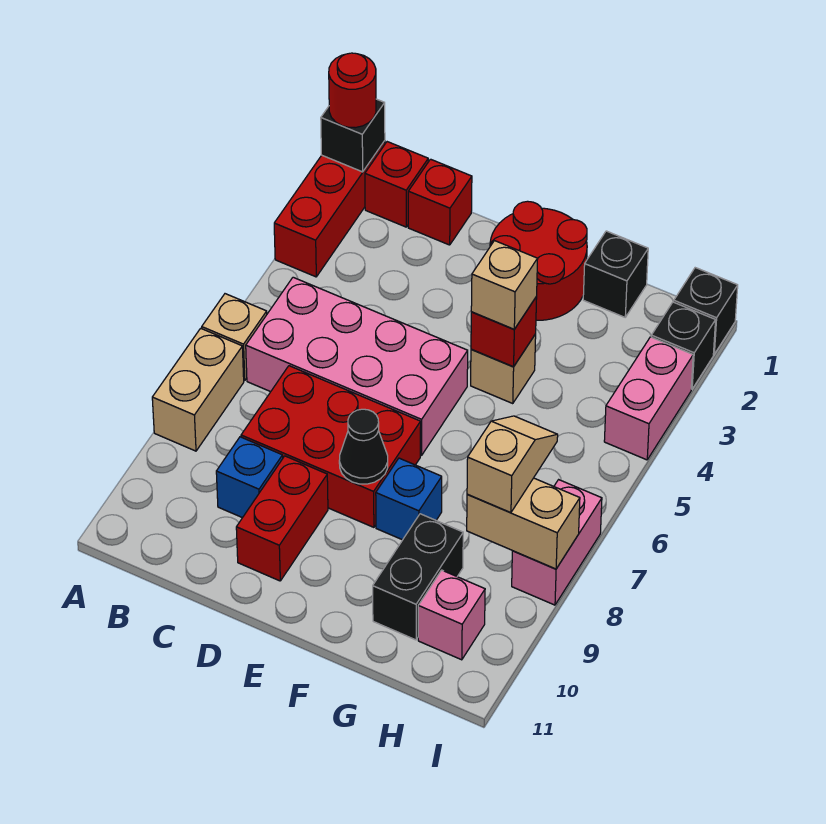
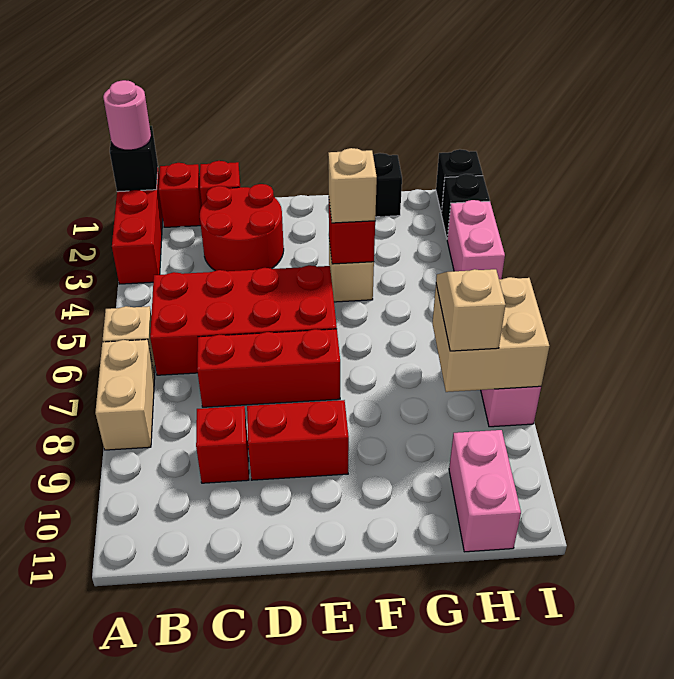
red 1x1 round brick [329,53,376,128] -> pink 1x1 round brick [103,80,151,150]
pink 2x4 brick [246,277,468,456] -> red 2x4 brick [150,265,337,375]
red 2x3 brick [241,366,421,527] -> red 1x3 brick [197,329,340,407]
blue 1x1 brick [216,437,283,518] -> red 1x1 brick [196,406,249,483]
red 1x2 brick [236,456,328,581] -> red 1x2 brick turned to [247,400,349,480]
red 2x2 round brick [490,201,587,320] -> red 2x2 round brick moved to [200,184,284,271]
black 1x1 cone [339,409,388,484] -> none
blue 1x1 brick [376,458,442,540] -> none
black 1x2 brick [373,514,463,640] -> none
tan 1x2 brick [467,478,580,569] -> tan 2x2 brick [432,277,549,392]
pink 1x1 brick [418,570,485,660] -> pink 1x2 brick [449,430,521,552]

